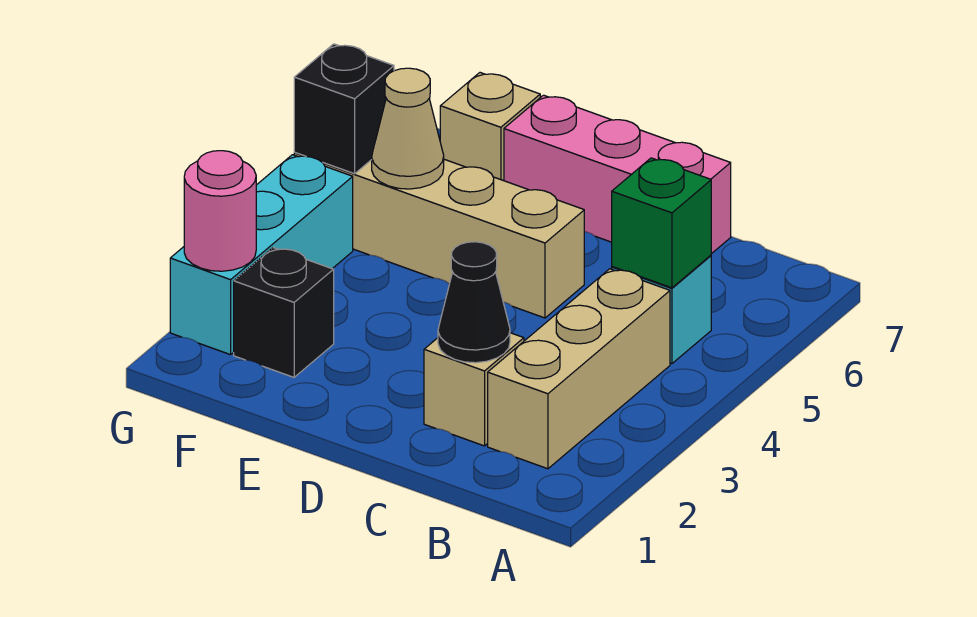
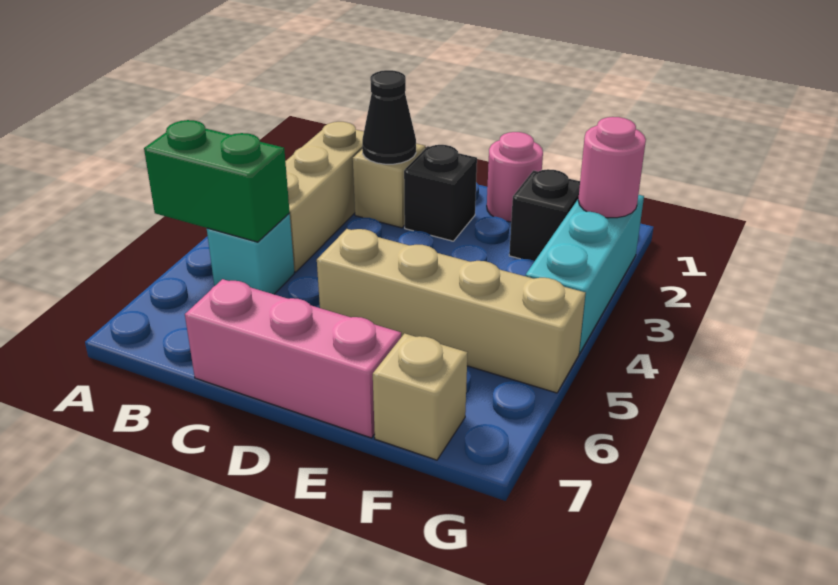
green 1x1 brick [612,158,711,288] -> green 1x2 brick [144,120,290,242]
none -> pink 1x1 round brick [487,132,543,222]
tan 1x1 cone [372,68,444,189] -> none
black 1x1 brick [294,44,394,174] -> black 1x1 brick moved to [404,145,477,241]

